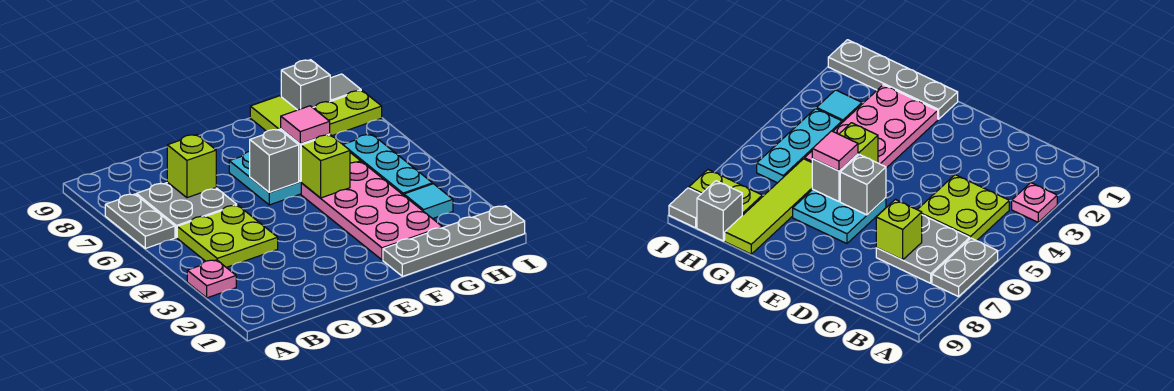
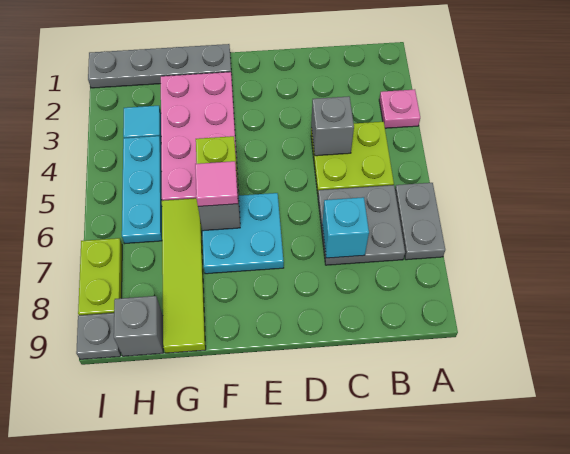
lime 1x1 brick [167,135,216,198] -> cyan 1x1 brick [322,197,369,258]
grey 1x1 brick [250,129,299,192] -> grey 1x1 brick moved to [311,96,354,156]
lime 1x2 plate [314,91,382,136] -> lime 1x2 plate turned to [78,238,122,315]
grey 1x1 tile [330,74,361,101] -> grey 1x1 plate [76,313,121,359]

